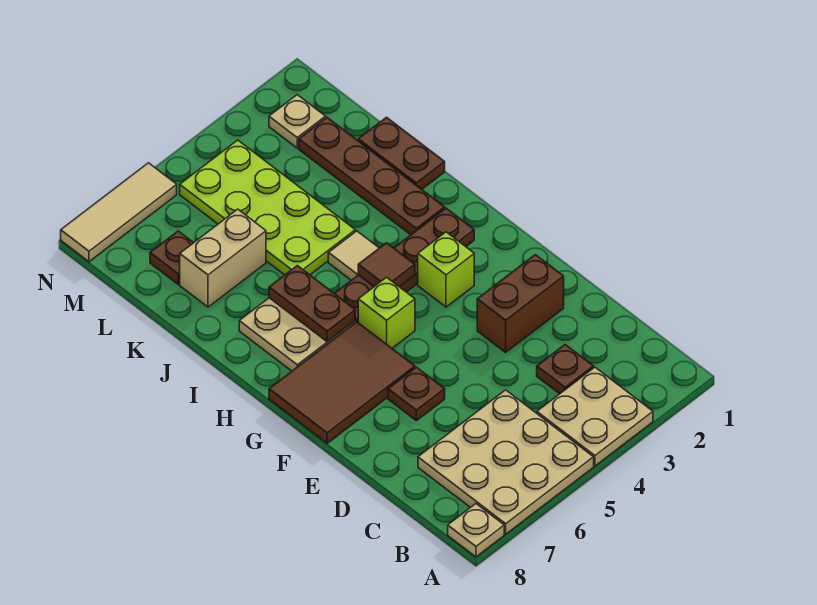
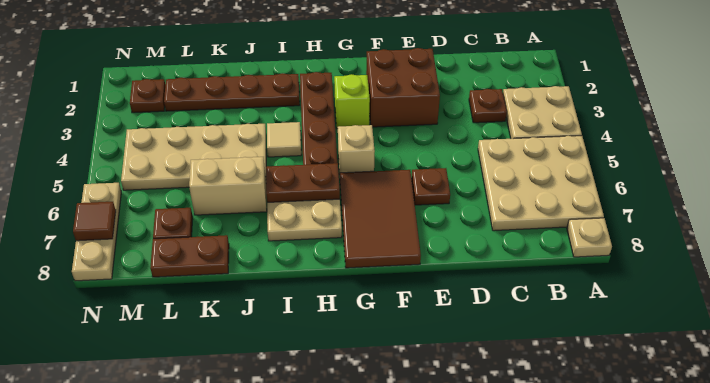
brown 1x2 brick [477,255,564,352] -> brown 2x2 brick [366,48,440,127]
lime 1x1 brick [358,277,415,348] -> tan 1x1 brick [338,125,375,174]
brown 1x1 tile [358,243,415,287] -> brown 1x1 tile moved to [73,202,116,241]
brown 1x2 plate [358,117,445,189] -> brown 1x2 plate moved to [150,235,229,277]
lime 2x4 plate [180,140,355,275] -> tan 2x4 plate [121,124,266,190]
tan 1x2 brick [180,209,266,307] -> tan 1x2 brick turned to [189,157,267,215]
tan 1x1 plate [269,95,326,148] -> brown 1x1 plate [130,79,165,113]
tan 1x3 tile [61,163,177,262] -> tan 1x3 plate [72,183,121,281]

